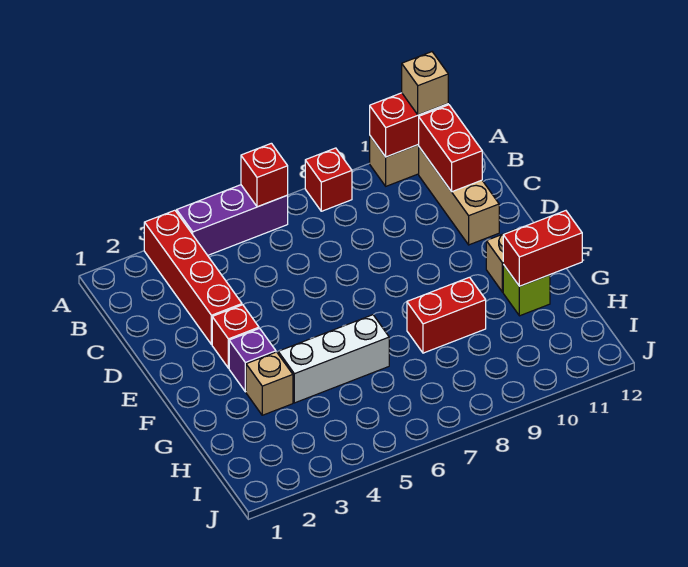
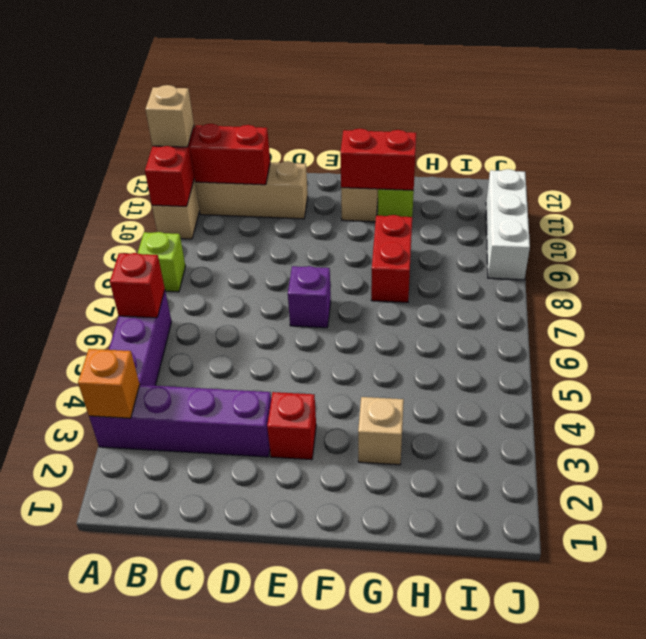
red 1x4 brick [144,210,242,345] -> purple 1x4 brick [89,385,271,457]
none -> orange 1x1 brick [78,349,140,418]
red 1x1 brick [305,148,352,211] -> lime 1x1 brick [138,232,185,292]
purple 1x1 brick [229,328,276,392] -> purple 1x1 brick moved to [288,266,331,328]
white 1x3 brick [278,315,389,403] -> white 1x3 brick moved to [486,169,530,280]
red 1x2 brick [503,211,582,286] -> red 1x2 brick turned to [340,129,416,190]

